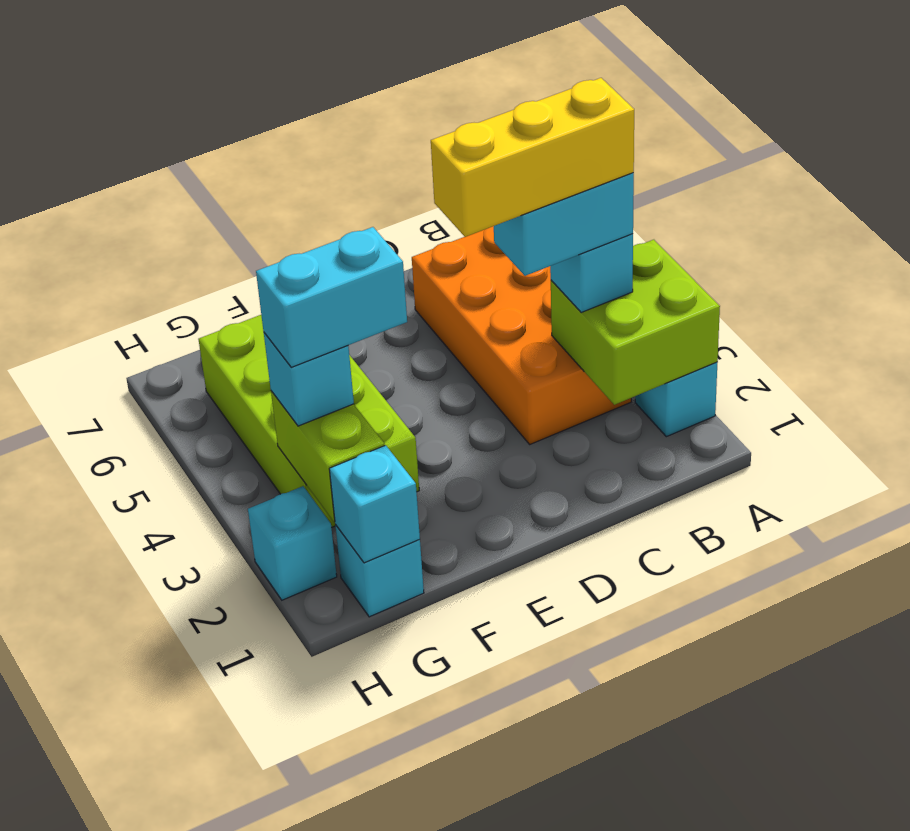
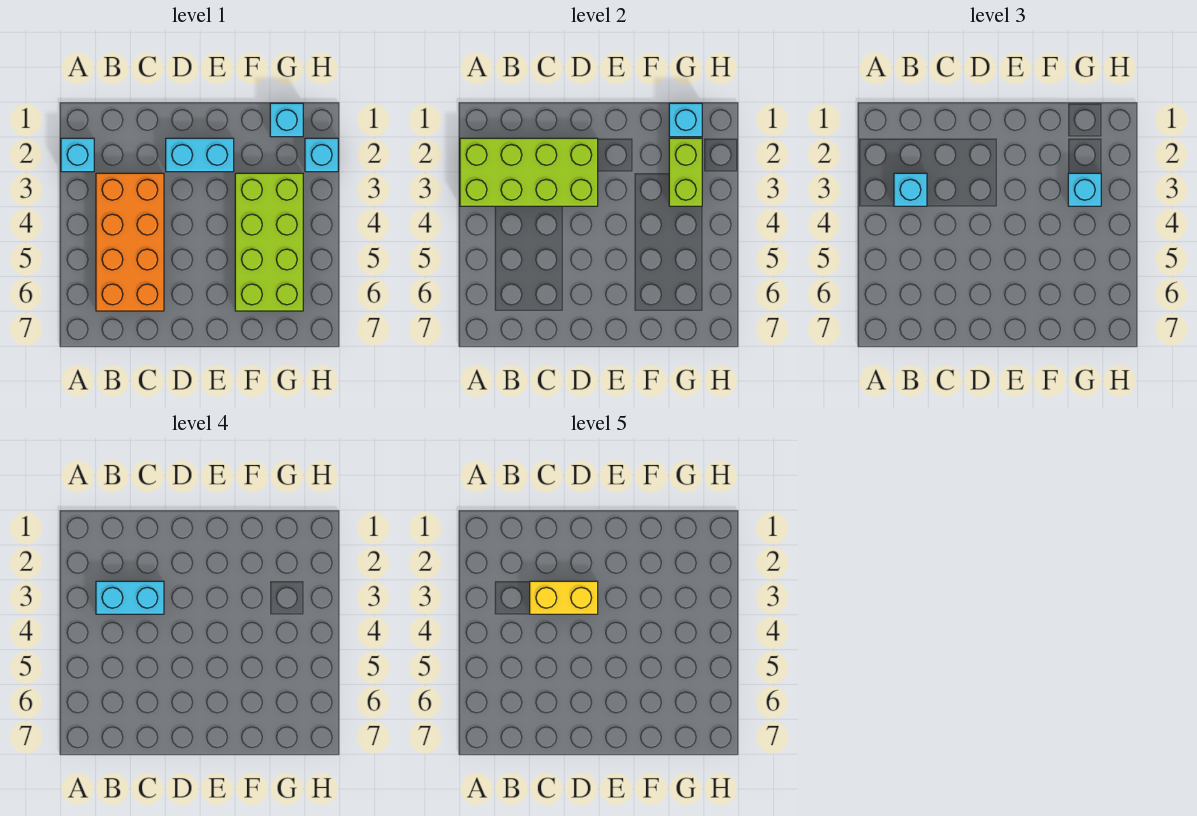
lime 2x2 brick [551,240,720,405] -> lime 2x4 brick [460,138,598,206]
yellow 1x3 brick [431,78,634,237] -> yellow 1x2 brick [530,581,598,614]
cyan 1x2 brick [256,227,407,367] -> cyan 1x2 brick moved to [166,138,234,172]

